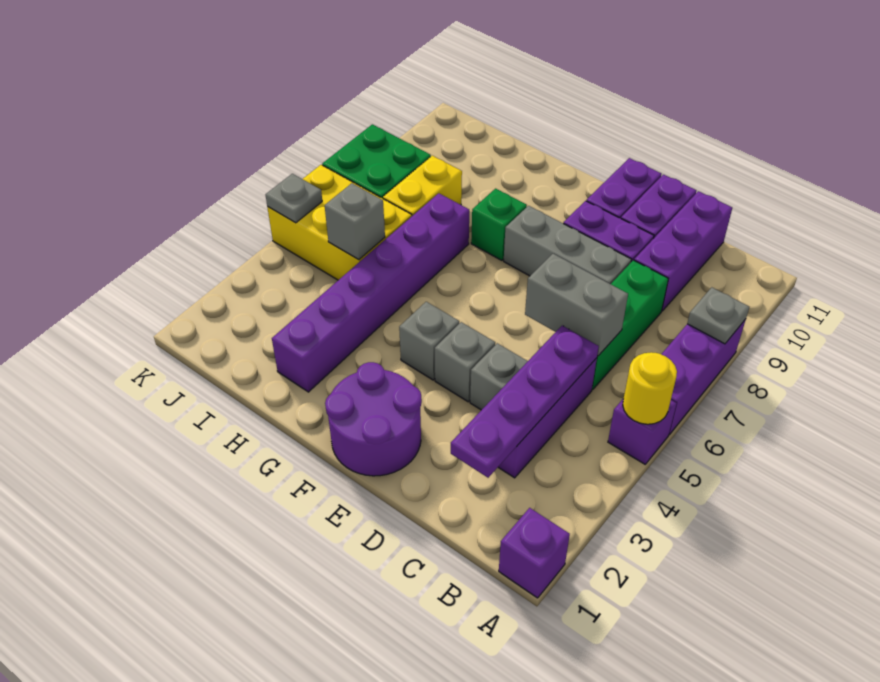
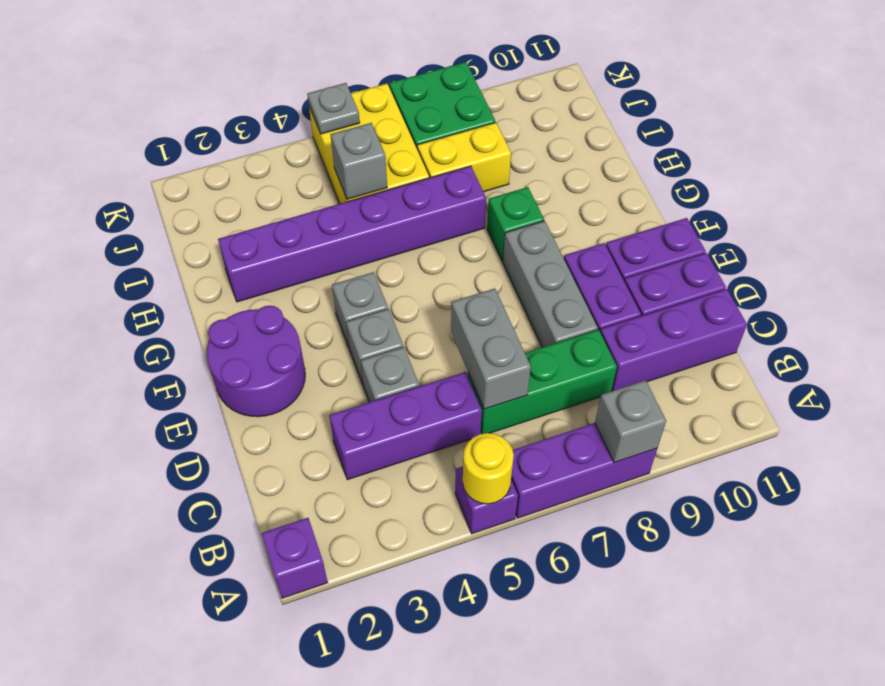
grey 1x1 plate [687,287,749,344] -> grey 1x1 brick [595,380,666,463]
purple 1x4 plate [451,326,599,478] -> none

